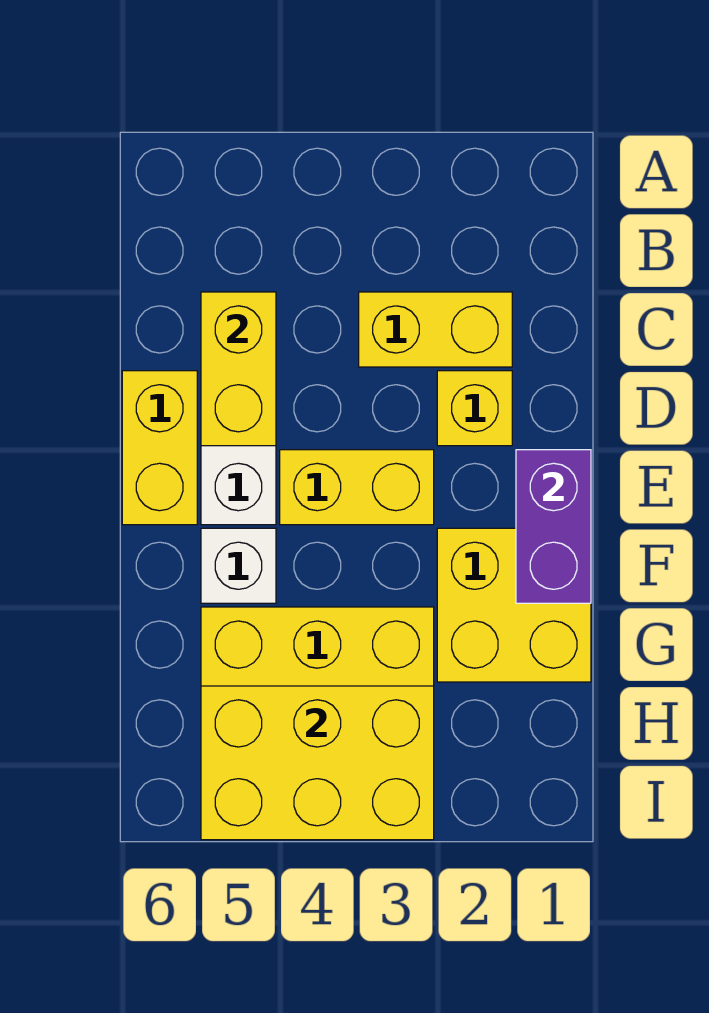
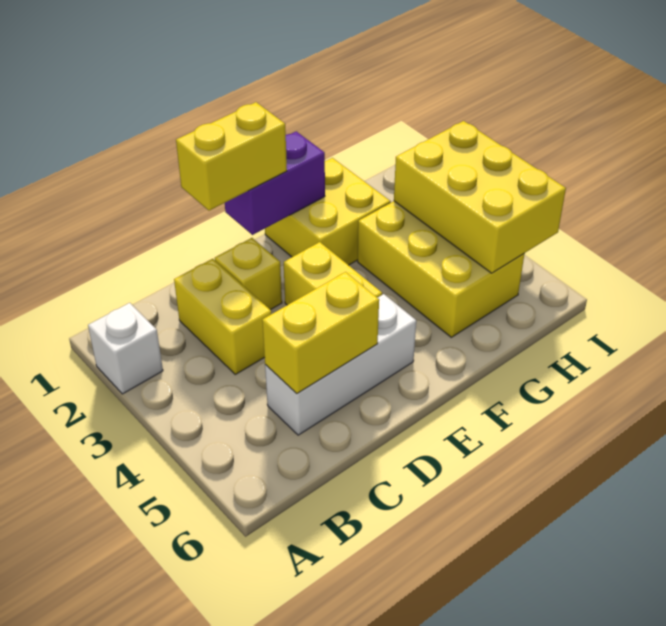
yellow 1x2 brick [122,371,197,525] -> yellow 1x2 brick moved to [176,102,287,211]
white 1x1 brick [201,528,276,603] -> white 1x1 brick moved to [88,303,163,394]

